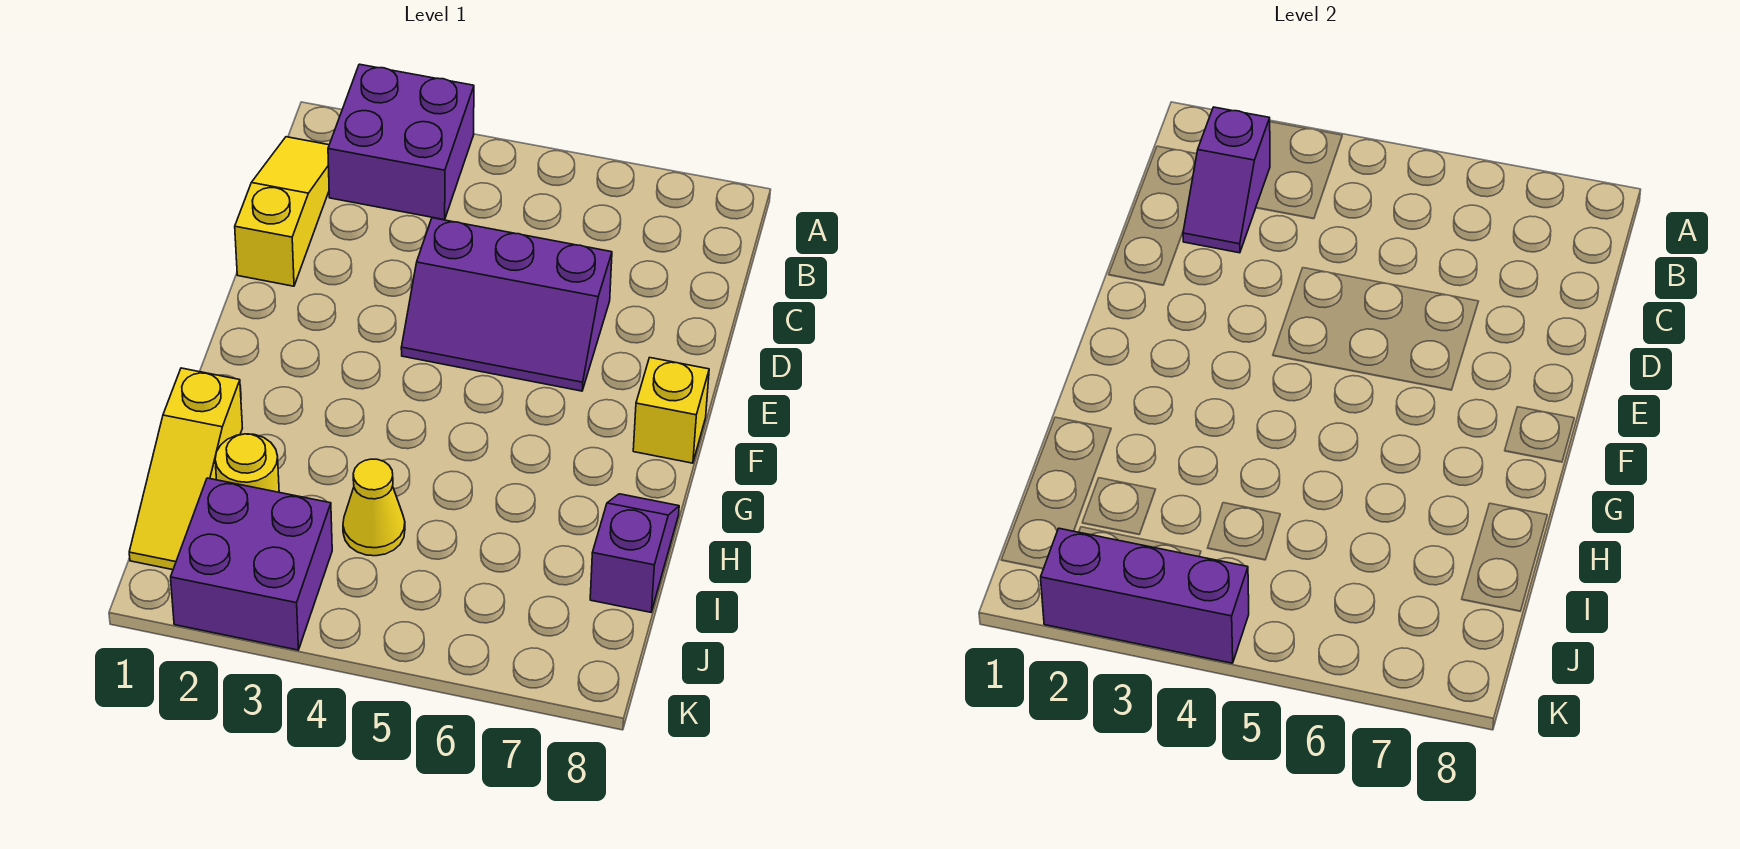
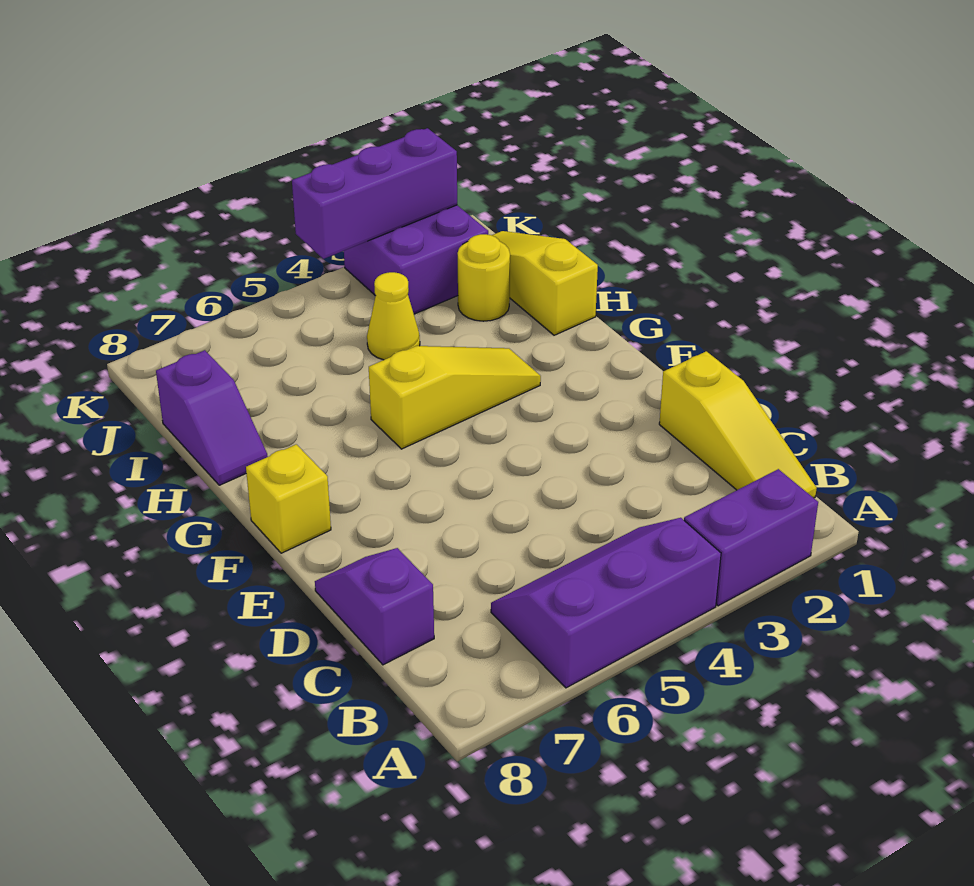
purple 2x2 brick [328,64,474,220] -> purple 1x2 brick [684,469,818,606]
purple 1x2 slope [1183,107,1270,253] -> purple 1x2 slope moved to [315,548,434,665]
purple 2x3 slope [401,218,612,391] -> purple 2x3 slope moved to [491,518,721,688]
none -> yellow 1x3 slope [369,346,541,449]

